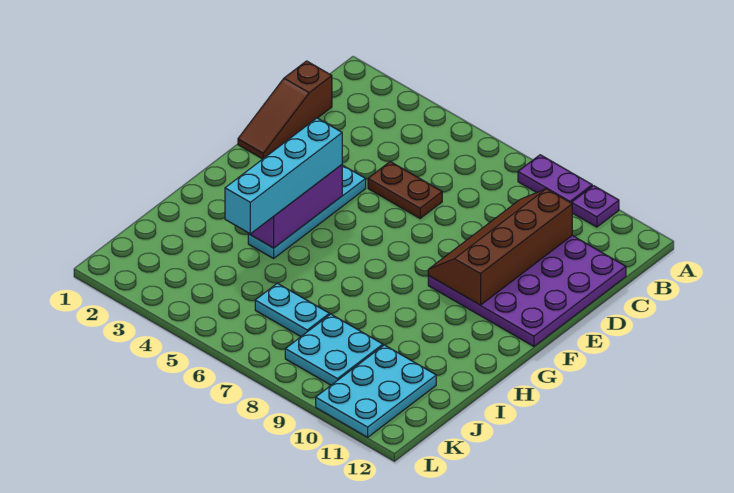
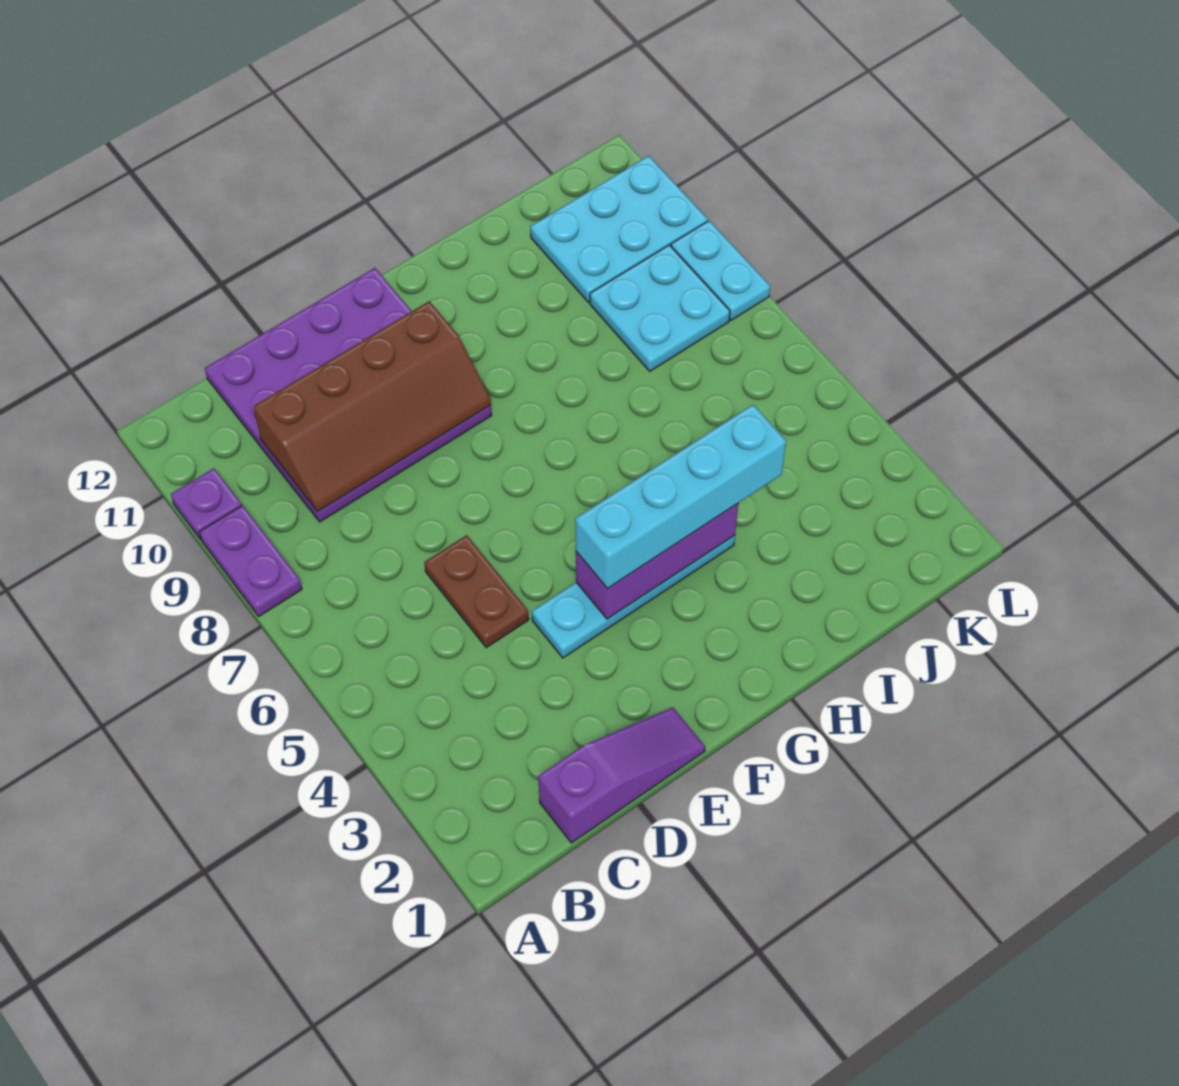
brown 1x3 slope [238,61,332,159] -> purple 1x3 slope [538,707,705,843]
cyan 1x2 plate [255,283,329,337] -> cyan 1x2 plate moved to [671,221,770,320]

